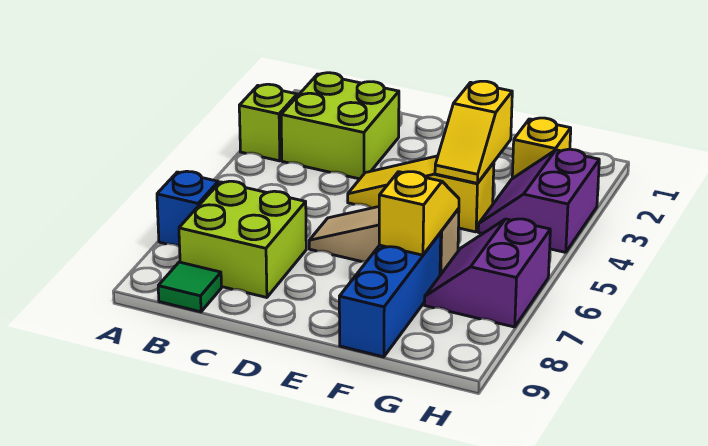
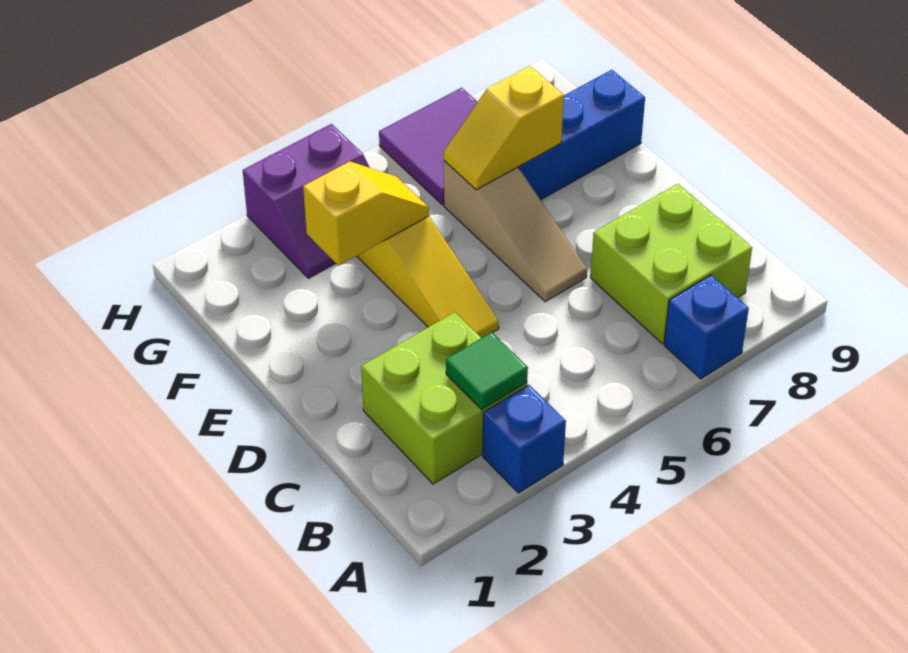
lime 1x1 brick [239,84,297,161] -> blue 1x1 brick [483,385,566,493]
green 1x1 tile [158,262,221,312] -> green 1x1 tile moved to [446,332,528,409]
yellow 1x1 brick [512,118,571,179] -> none
purple 2x2 slope [424,219,550,327] -> purple 2x2 tile [379,88,477,205]

